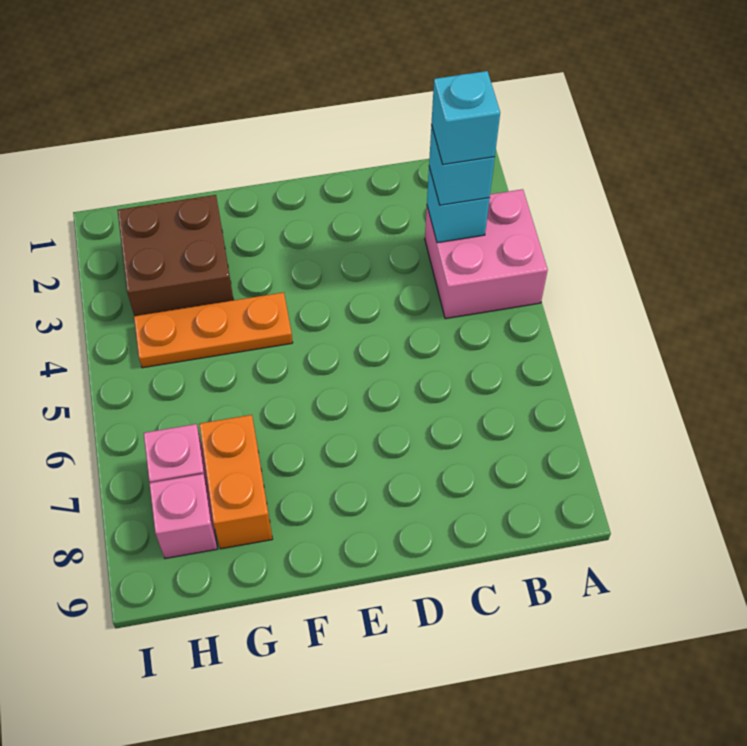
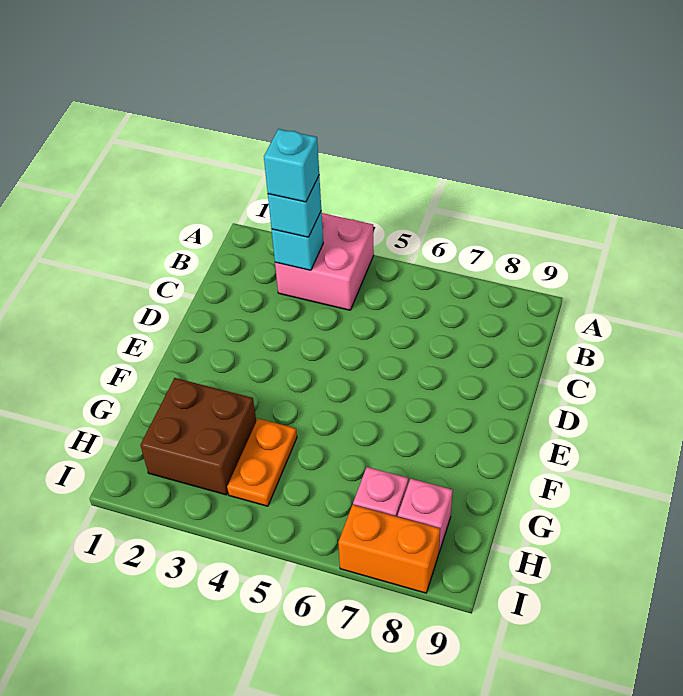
orange 1x3 plate [134,292,293,368] -> orange 1x2 plate [227,419,297,506]
orange 1x2 brick [199,415,272,549] -> orange 1x2 brick moved to [338,505,440,593]

